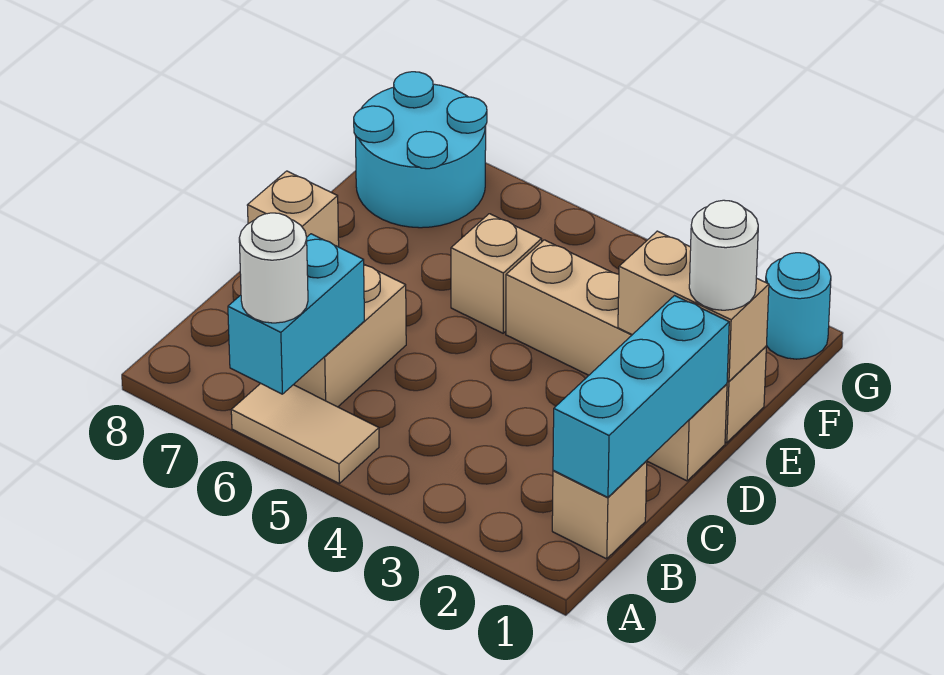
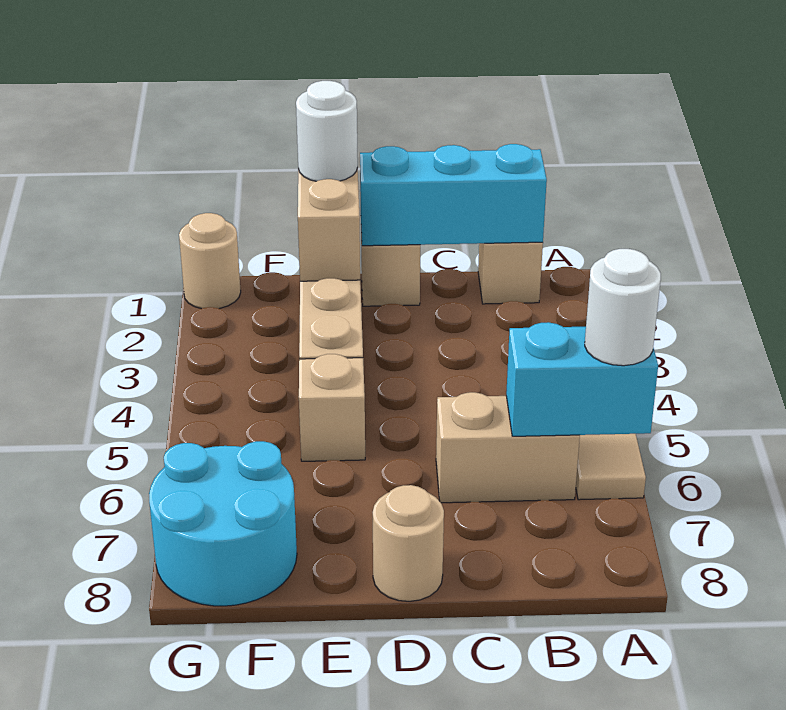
tan 1x1 brick [247,171,339,247] -> tan 1x1 round brick [373,485,444,601]
cyan 1x1 round brick [766,253,831,359] -> tan 1x1 round brick [179,213,241,309]

